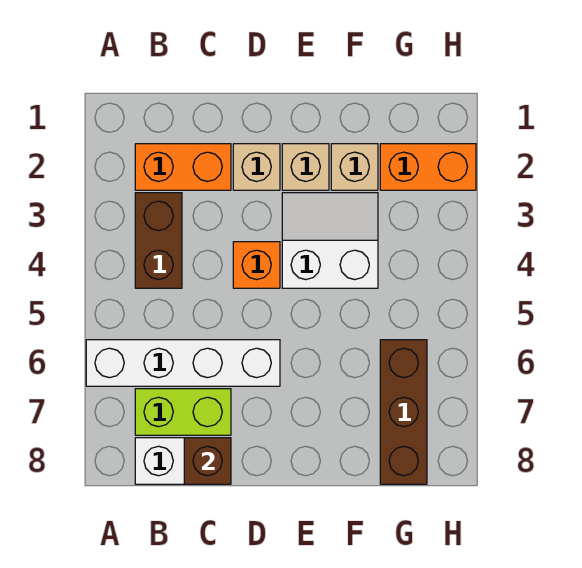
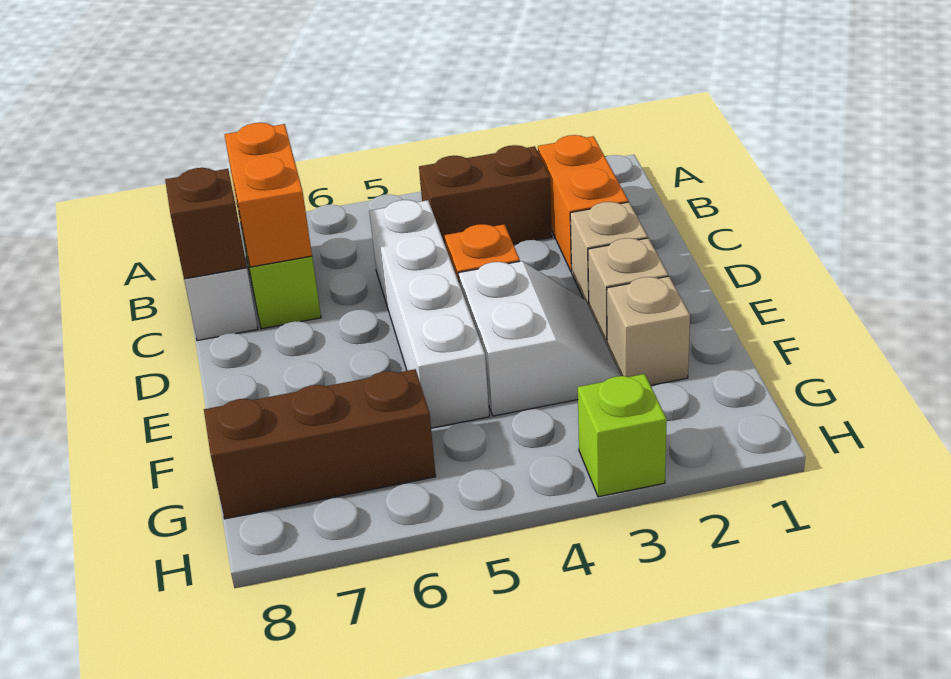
white 1x4 brick [86,340,280,386] -> white 1x4 brick moved to [369,200,489,428]
orange 1x2 brick [380,144,476,190] -> orange 1x2 brick moved to [224,123,312,267]
none -> lime 1x1 brick [578,374,667,497]

